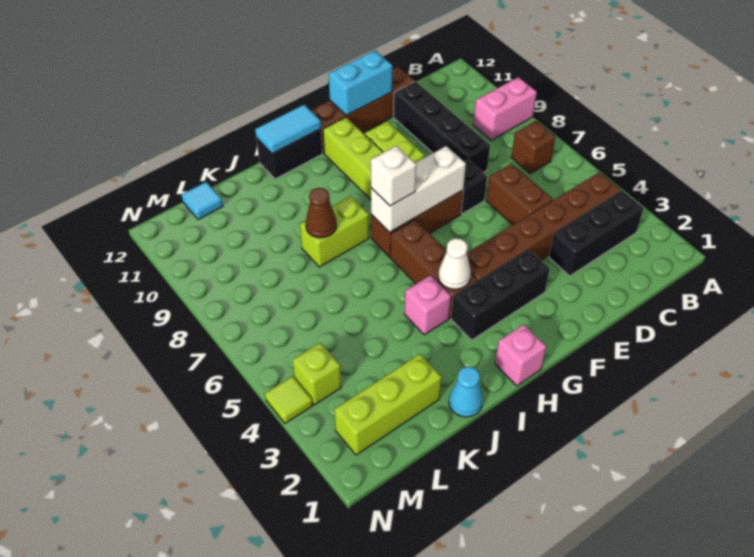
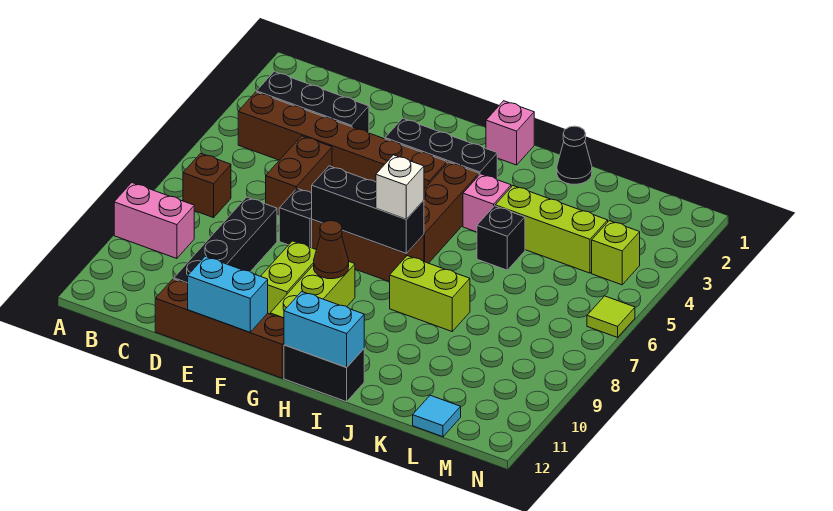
white 1x3 brick [371,146,466,232] -> black 1x3 brick [312,166,424,254]
white 1x1 cone [438,238,471,289] -> none
cyan 1x2 tile [255,105,321,154] -> cyan 1x2 brick [284,291,364,367]
cyan 1x1 cone [449,367,483,417] -> black 1x1 cone [557,126,592,184]
none -> black 1x1 brick [477,206,525,270]
brown 1x1 cone [306,188,337,238] -> brown 1x1 cone moved to [314,221,349,279]
lime 1x3 brick [334,354,442,455] -> lime 1x3 brick moved to [495,186,608,273]
lime 1x1 tile [265,376,313,423] -> lime 1x1 tile moved to [587,296,635,337]

